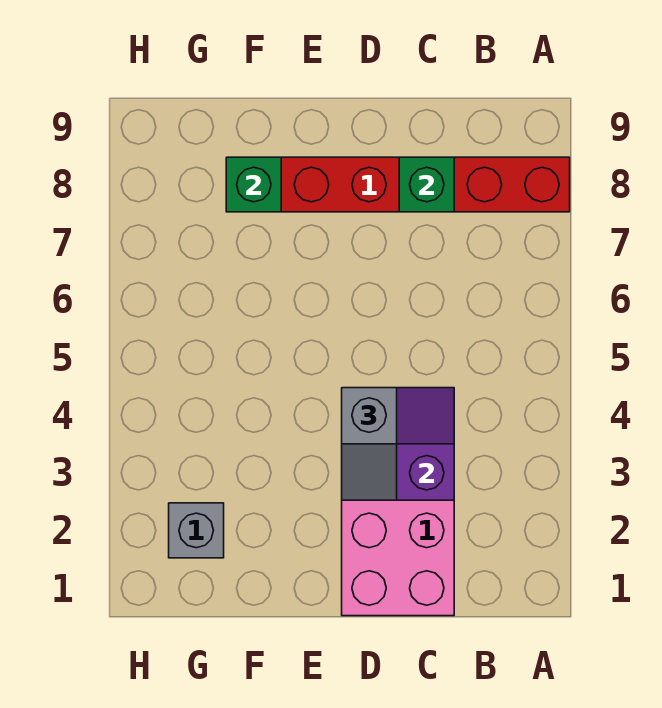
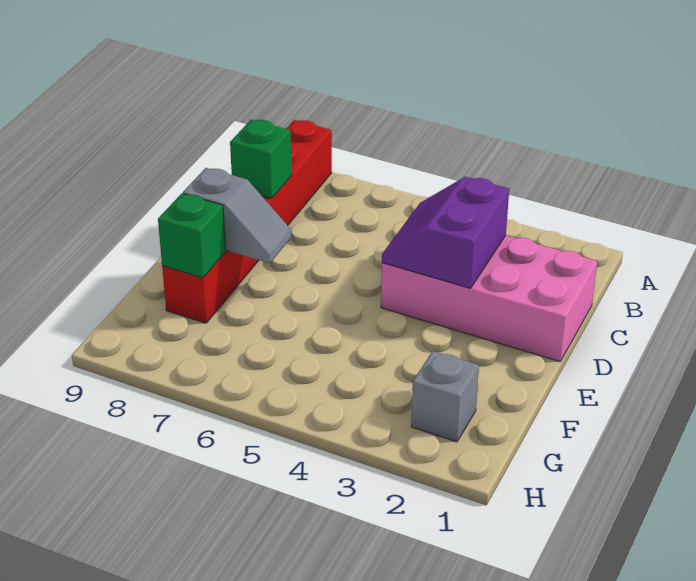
grey 1x2 slope [342,388,397,500] -> grey 1x2 slope moved to [183,168,291,263]

